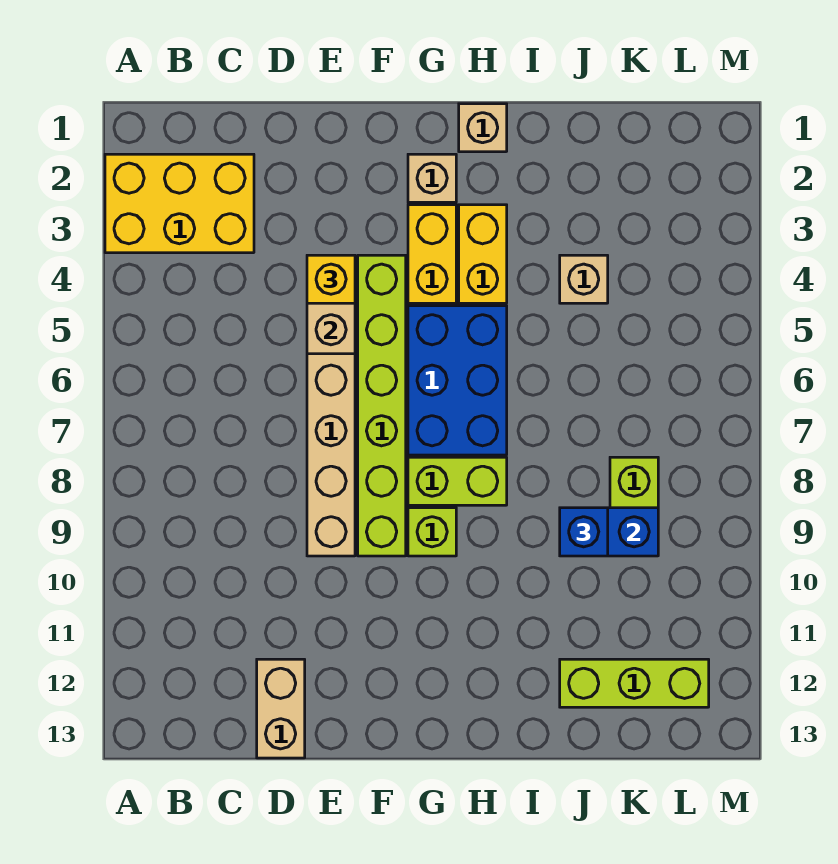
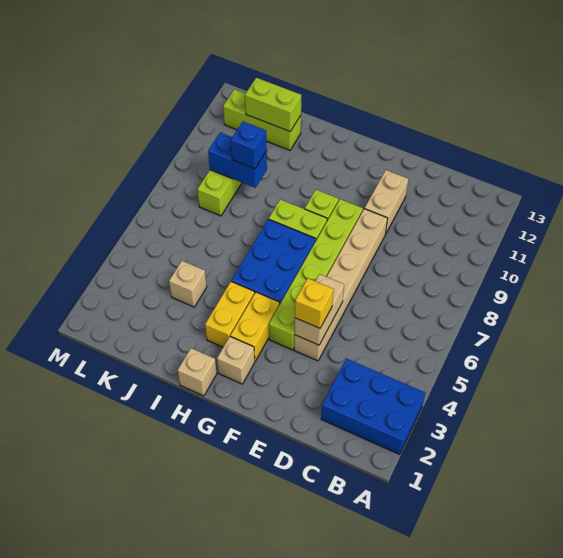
yellow 2x3 brick [105,154,254,253] -> blue 2x3 brick [321,359,425,454]
tan 1x2 brick [257,659,305,758] -> tan 1x2 brick moved to [365,170,408,234]
none -> lime 1x2 brick [245,78,301,131]

